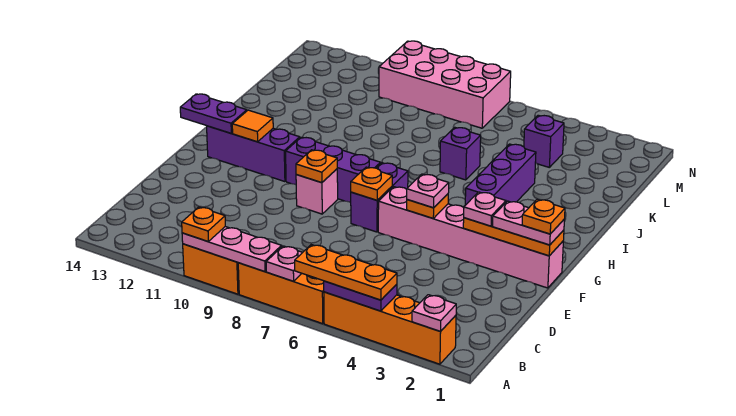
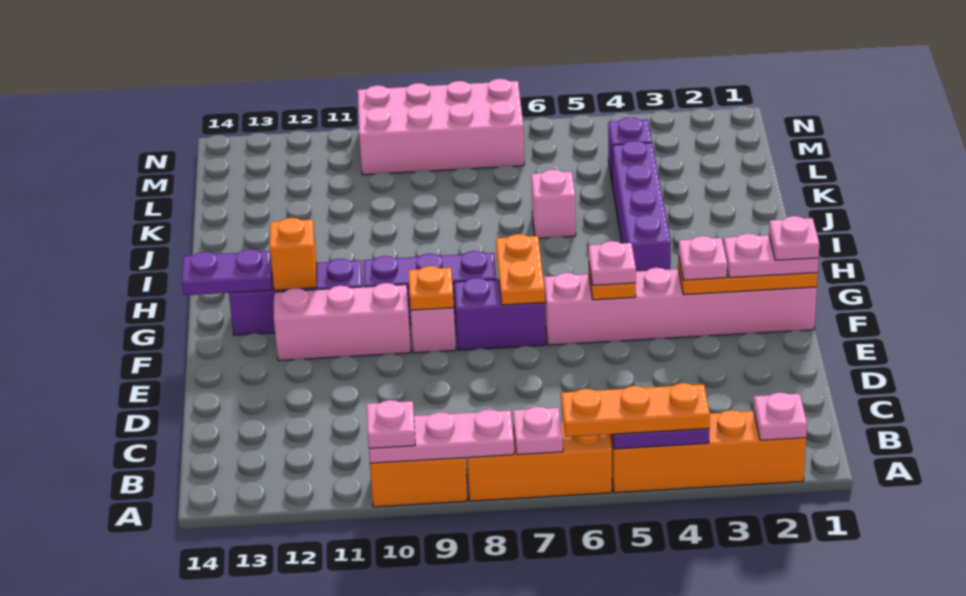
orange 1x1 plate [182,207,225,242] -> pink 1x1 plate [367,400,415,448]
orange 1x1 plate [522,199,565,234] -> pink 1x1 plate [769,216,819,260]
purple 1x2 brick [351,163,408,232] -> purple 1x2 brick turned to [454,278,546,350]
orange 1x1 plate [351,167,392,200] -> orange 1x2 plate [496,234,545,305]
none -> pink 1x3 brick [274,283,411,361]
orange 1x1 tile [232,110,273,142] -> orange 1x1 brick [270,218,317,290]
purple 1x3 brick [465,144,536,205] -> purple 1x4 brick [612,141,671,271]
purple 1x1 brick [440,127,481,180] -> pink 1x1 brick [531,170,576,238]

